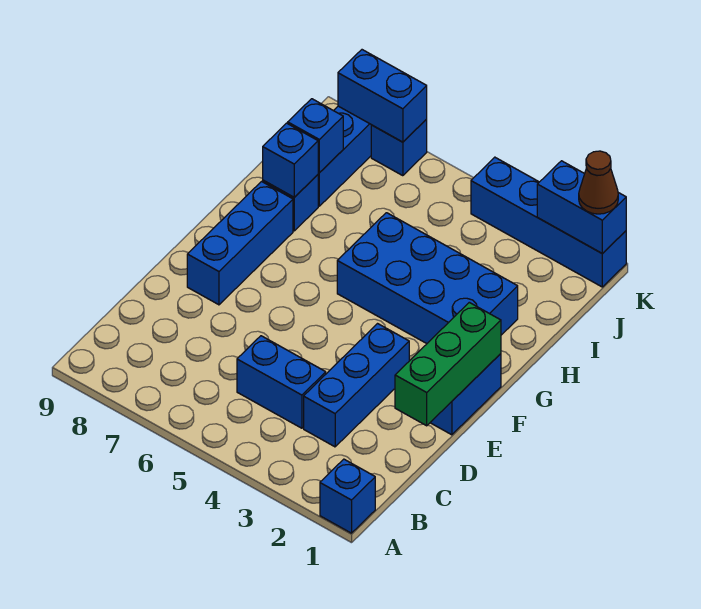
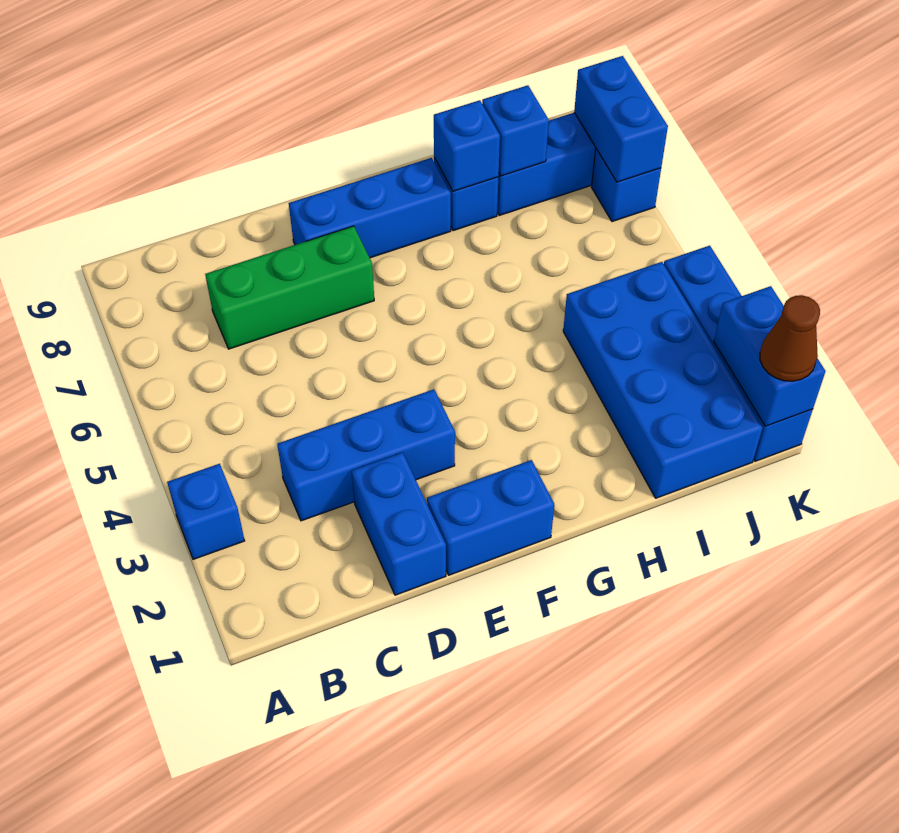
blue 1x1 brick [320,459,375,533] -> blue 1x1 brick moved to [167,464,245,559]
blue 1x2 brick [237,336,326,428] -> blue 1x2 brick moved to [351,452,446,595]
green 1x3 brick [395,302,501,426] -> green 1x3 brick moved to [205,226,374,349]
blue 2x4 brick [337,213,518,344] -> blue 2x4 brick moved to [563,262,763,498]

